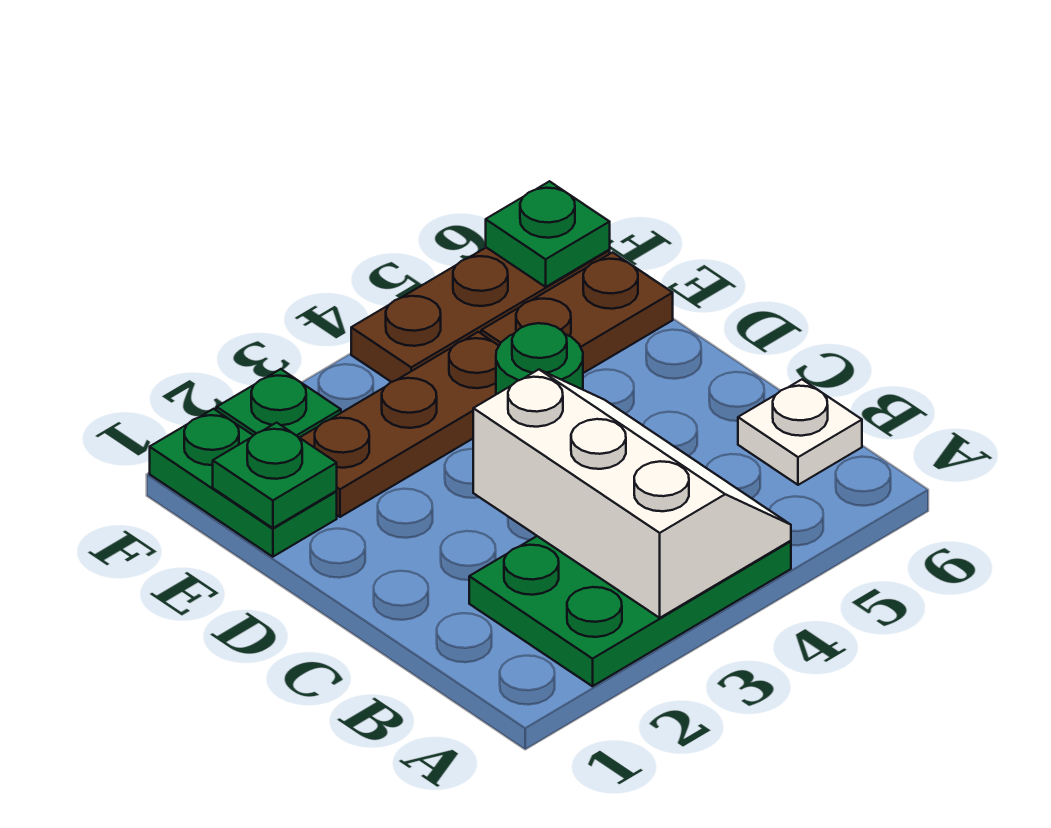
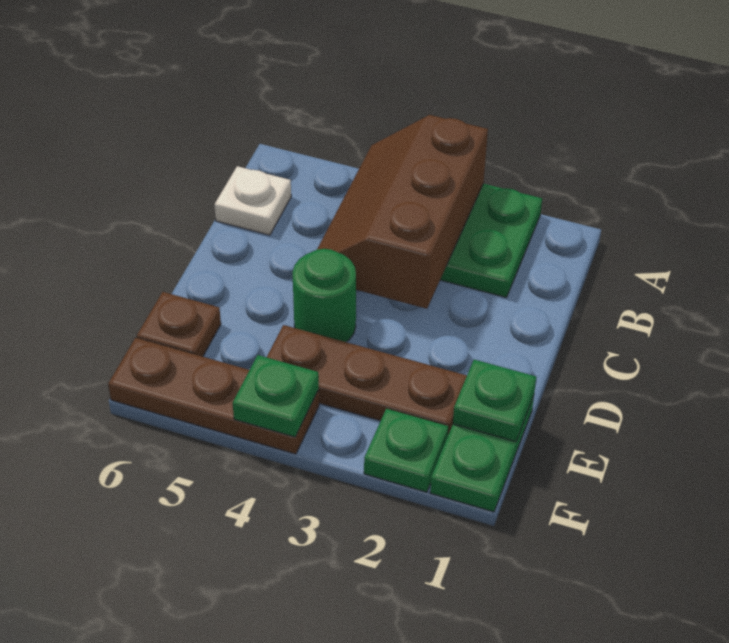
white 2x3 slope [473,370,791,618] -> brown 2x3 slope [317,115,488,309]
brown 1x2 plate [481,252,673,373] -> brown 1x1 plate [137,292,221,357]
green 1x1 plate [486,181,610,287] -> green 1x1 plate moved to [233,355,319,437]

